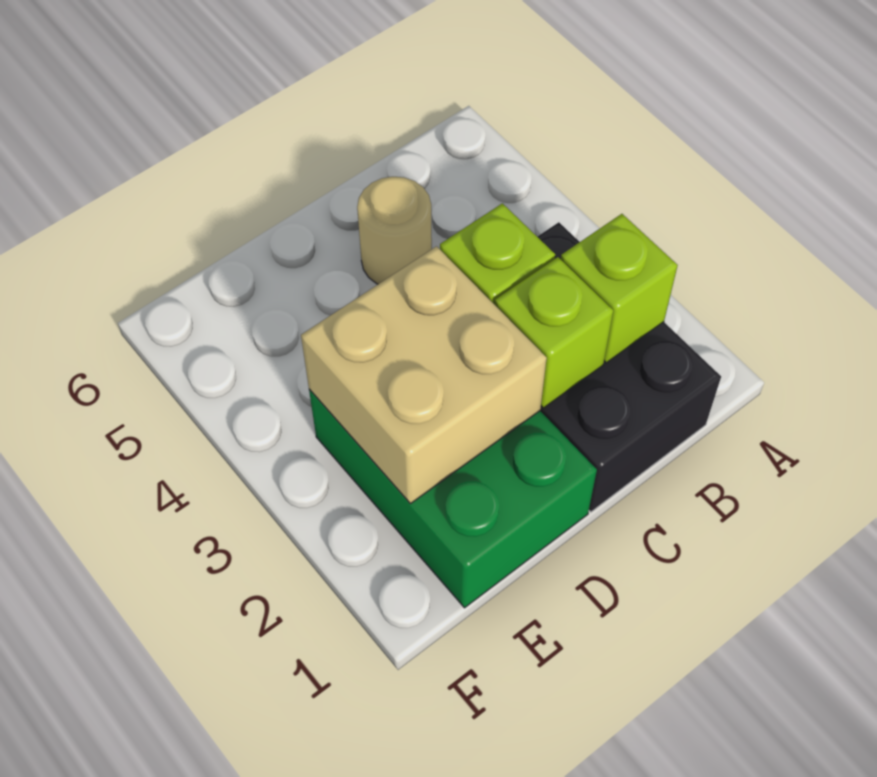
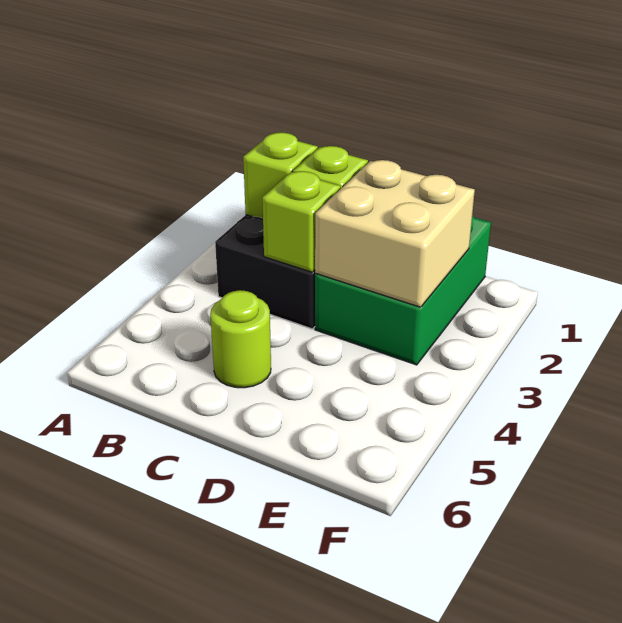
tan 1x1 round brick [357,177,432,284] -> lime 1x1 round brick [210,290,271,388]

